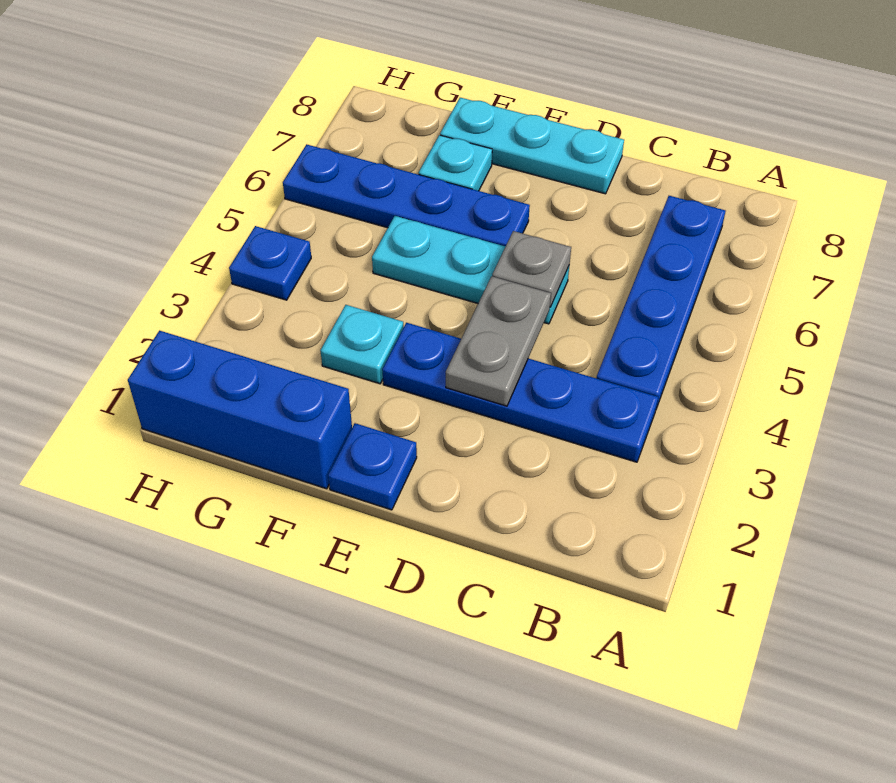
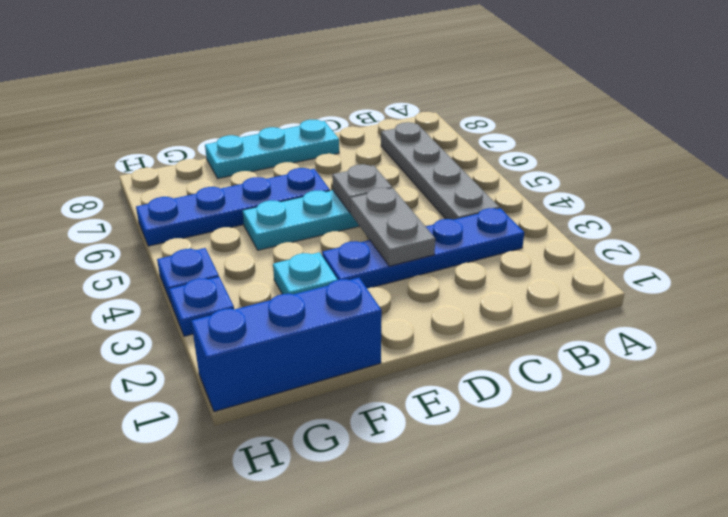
blue 1x4 plate [596,196,725,409] -> grey 1x4 plate [381,122,499,220]
blue 1x1 plate [328,423,417,510] -> blue 1x1 plate moved to [169,277,234,336]
cyan 1x1 plate [419,135,492,191] -> none

